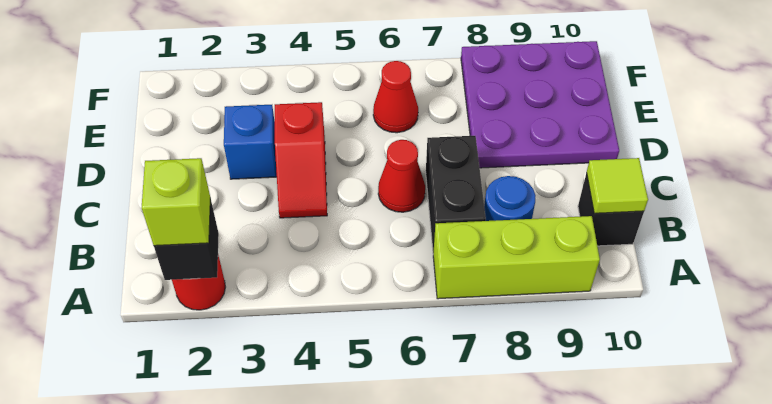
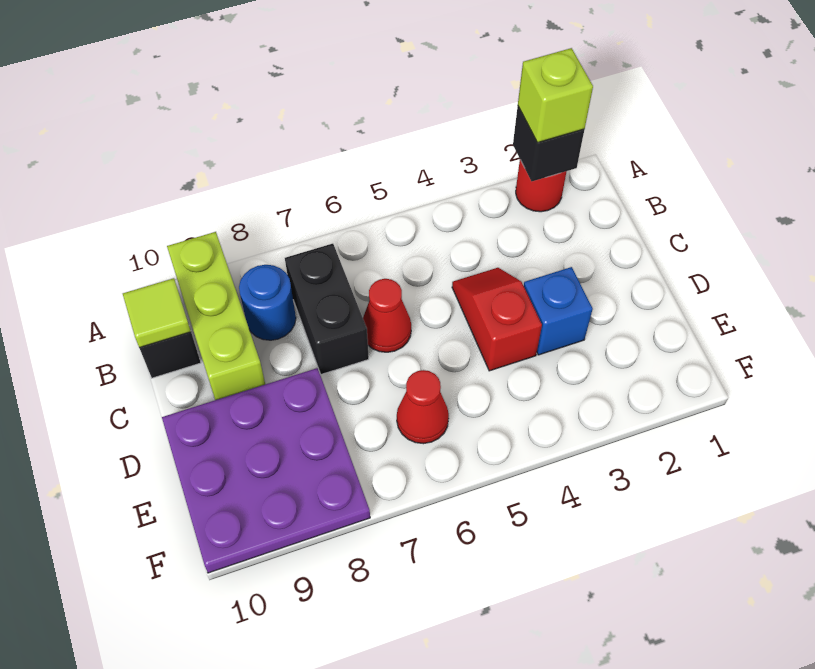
lime 1x3 brick [433,216,600,299] -> lime 1x3 brick turned to [167,232,265,400]

